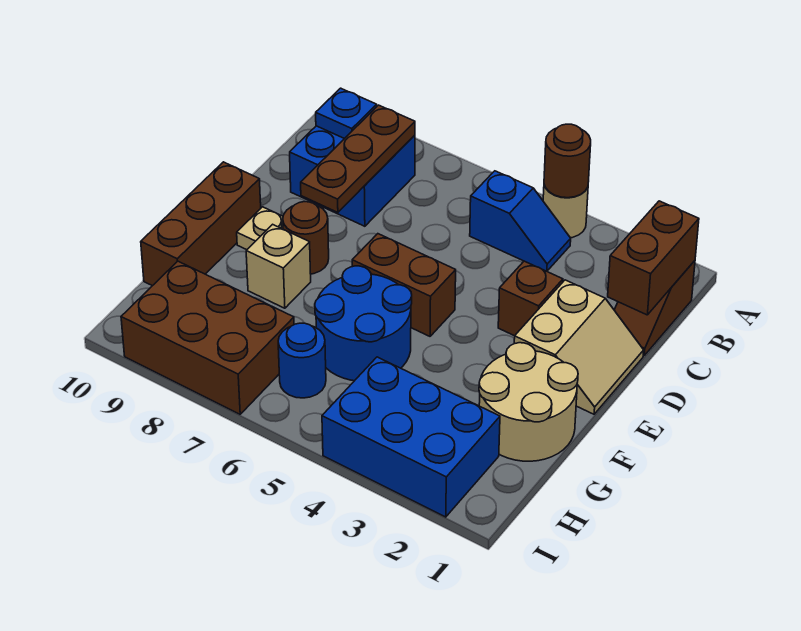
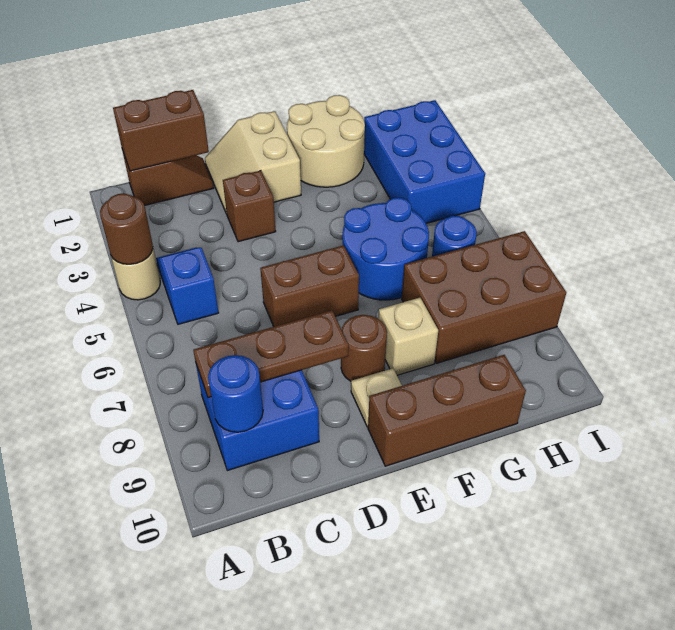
blue 1x1 plate [316,88,377,139] -> blue 1x1 round brick [208,355,263,432]
tan 2x2 slope [514,280,644,414] -> tan 2x2 slope turned to [205,111,301,214]
brown 1x2 brick [352,234,456,336] -> brown 1x2 brick turned to [260,245,359,327]
brown 2x3 brick [121,261,294,414] -> brown 2x3 brick turned to [402,231,566,363]

